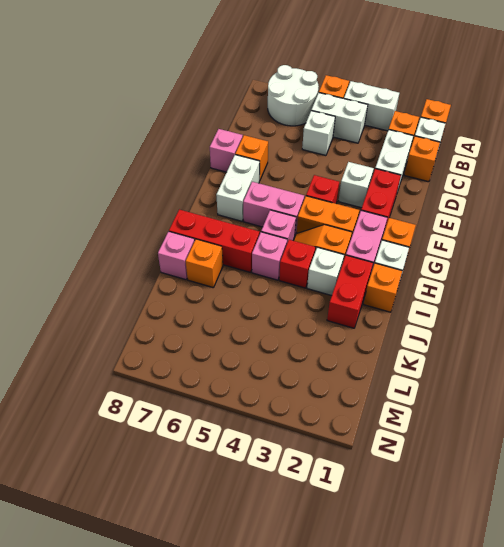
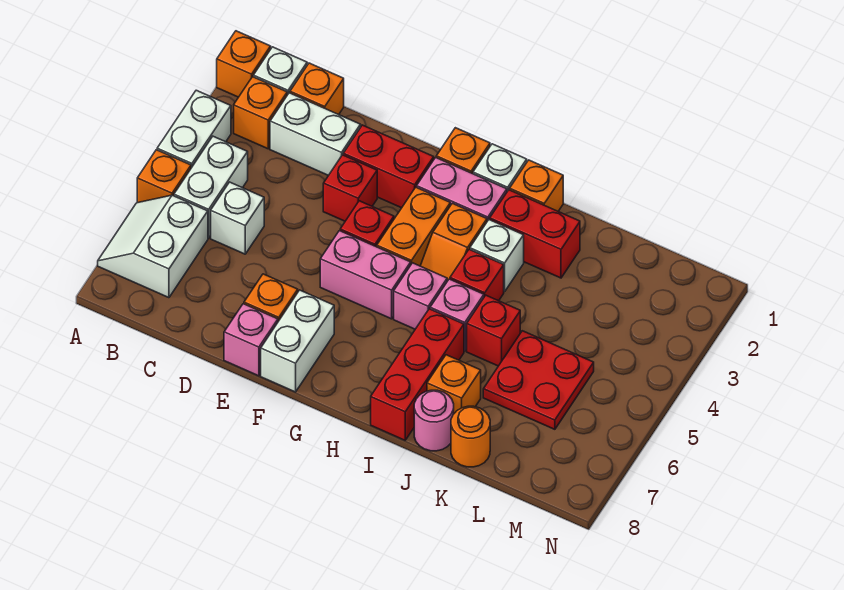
white 2x2 round brick [268,65,319,126] -> white 2x2 slope [98,195,208,298]
white 1x1 brick [339,162,374,208] -> red 1x1 brick [323,155,377,221]
white 1x2 brick [216,155,260,221] -> white 1x2 brick turned to [261,290,334,392]
pink 1x2 brick [243,182,304,235] -> pink 1x2 brick turned to [320,231,411,319]
none -> red 1x1 brick [467,295,520,366]
pink 1x1 brick [158,231,195,280] -> pink 1x1 round brick [414,390,454,451]
none -> red 2x2 plate [483,331,594,429]
none -> orange 1x1 round brick [451,406,490,467]

